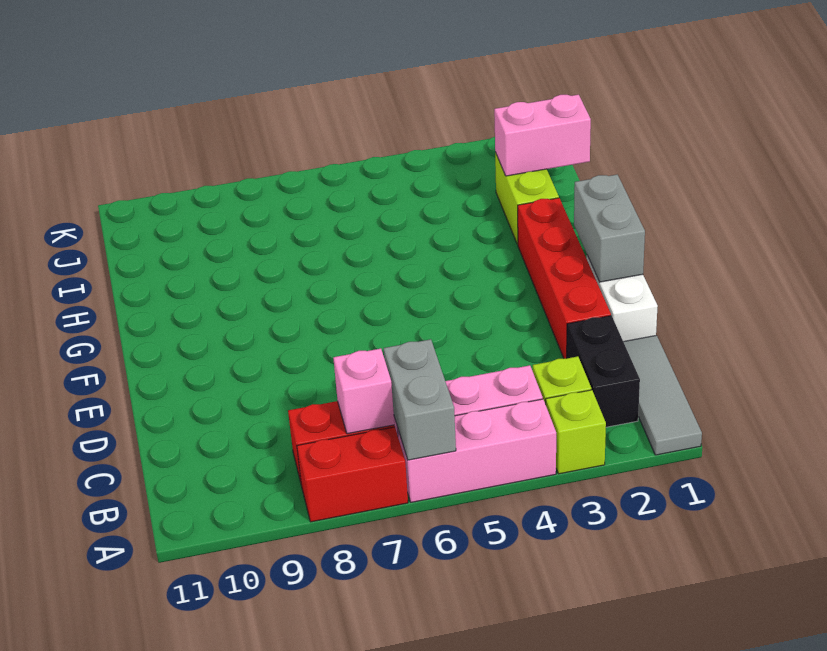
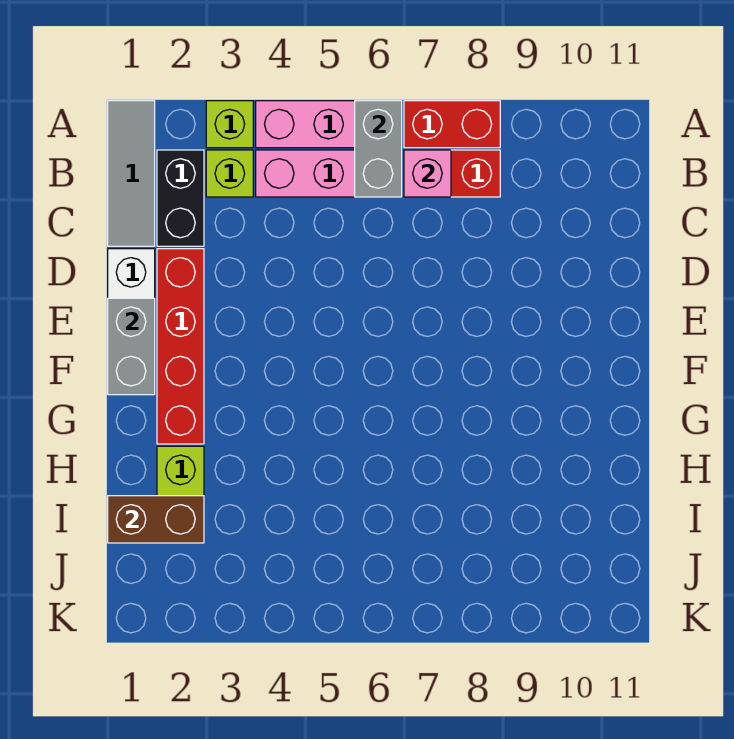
pink 1x2 brick [494,95,591,176] -> brown 1x2 brick [108,496,204,543]

